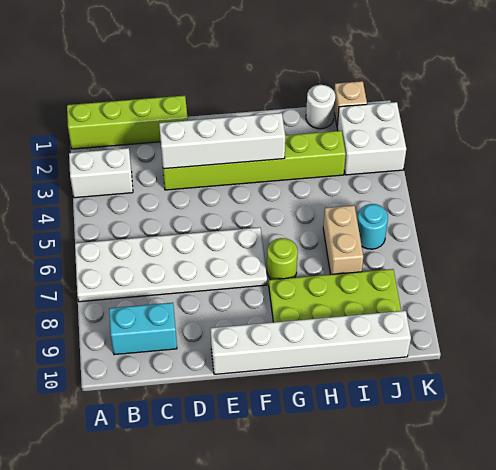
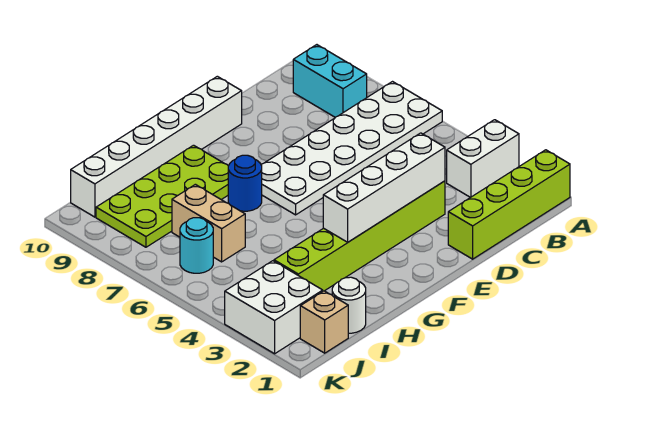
cyan 1x2 brick [109,303,177,355] -> cyan 1x2 brick turned to [293,45,367,117]
lime 1x1 round brick [267,238,298,280] -> blue 1x1 round brick [228,155,262,211]

